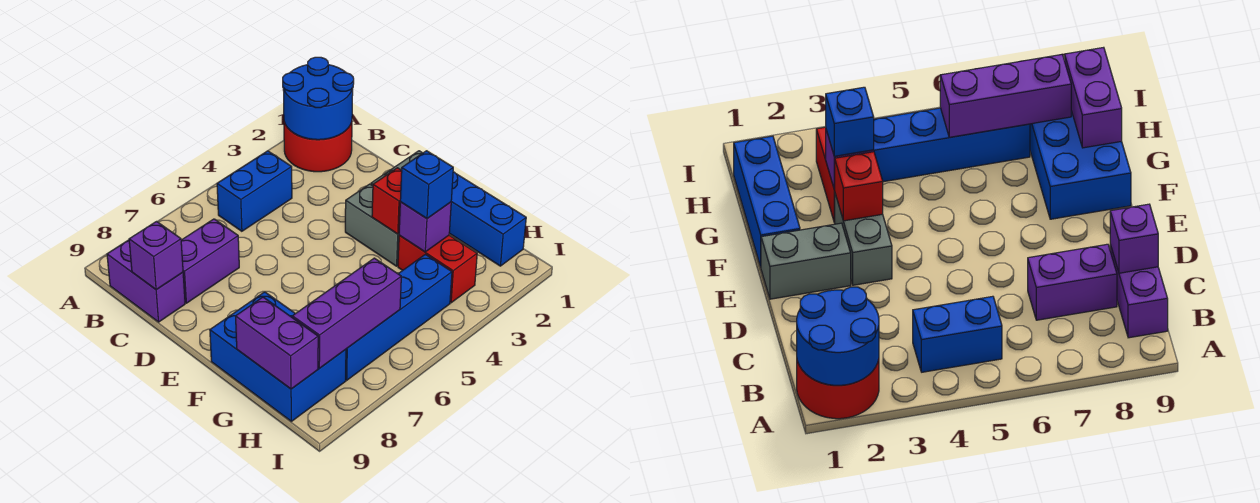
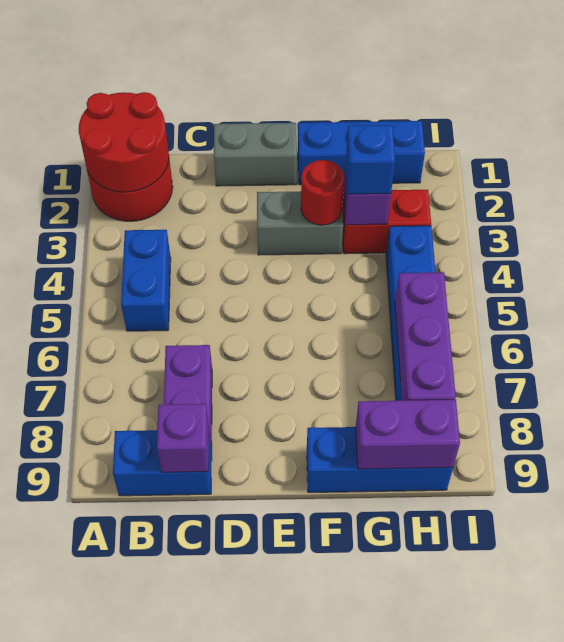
blue 2x2 round brick [283,57,354,140] -> red 2x2 round brick [79,92,169,192]
purple 1x2 brick [107,240,185,322] -> blue 1x2 brick [113,430,212,496]
grey 1x2 brick [761,223,851,299] -> grey 1x2 brick turned to [214,123,297,186]
red 1x1 brick [372,168,402,234] -> red 1x1 round brick [301,160,345,225]
blue 2x3 brick [210,292,346,421] -> blue 1x3 brick [307,427,453,492]

